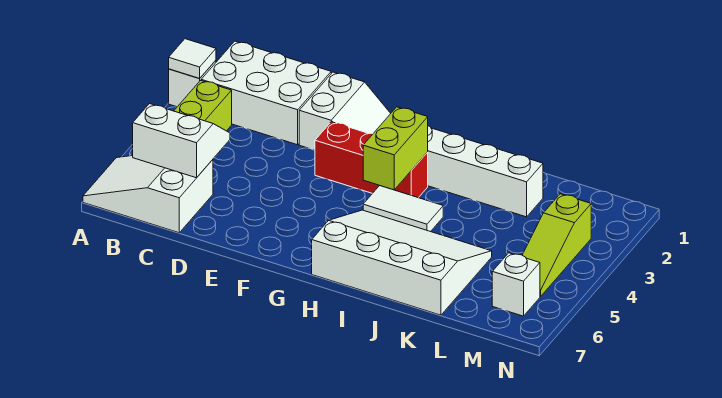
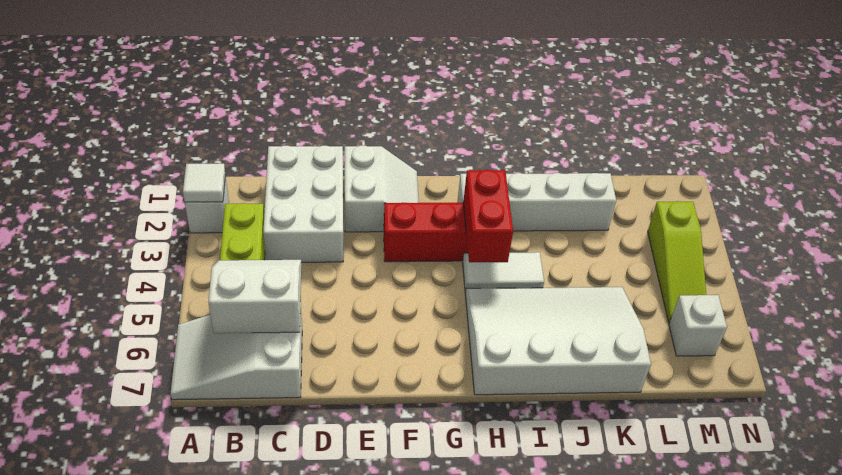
white 2x3 brick [201,41,331,145] -> white 2x3 brick turned to [263,146,343,262]
lime 1x2 brick [363,107,428,190] -> red 1x2 brick [463,170,513,262]

